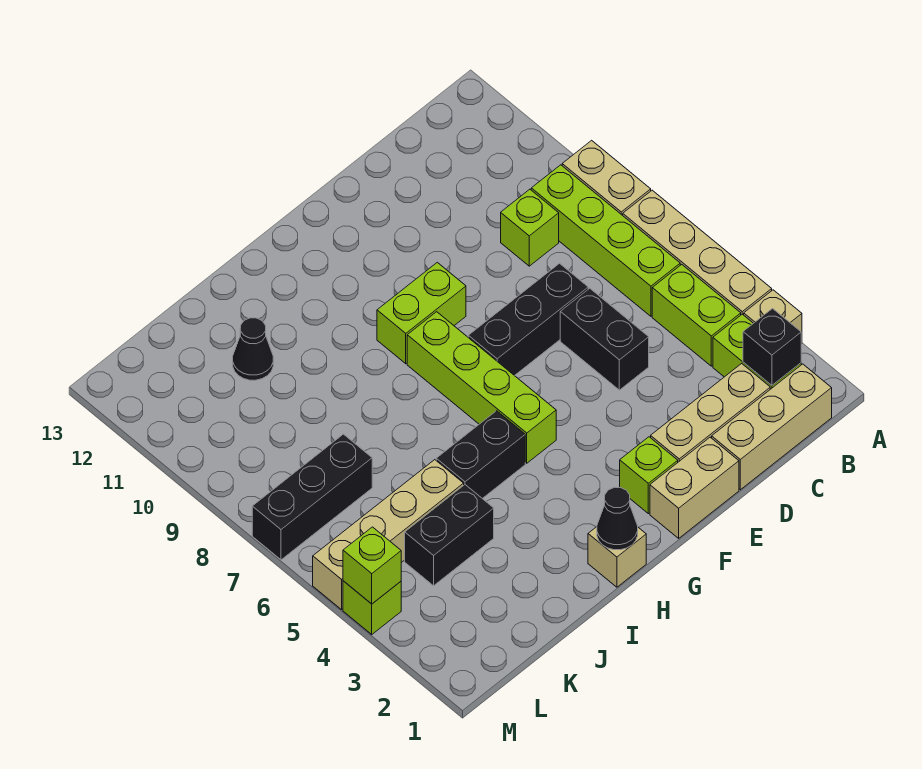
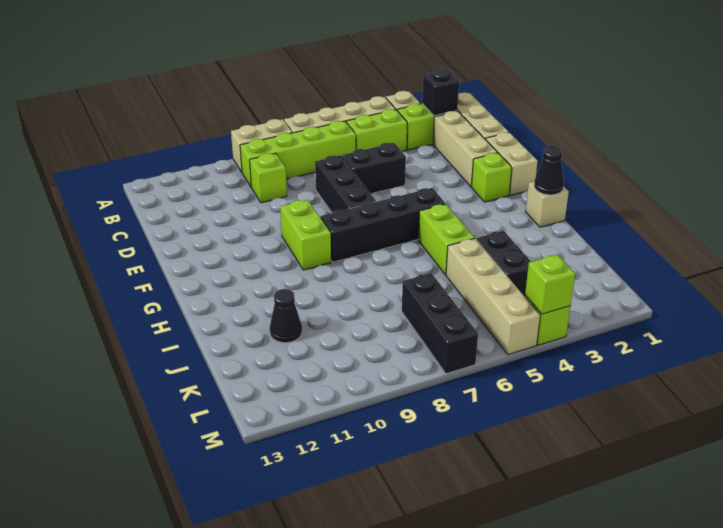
lime 1x4 brick [407,312,556,463] -> black 1x4 brick [321,188,445,262]
black 1x2 brick [436,411,525,499] -> lime 1x2 brick [418,204,475,275]

